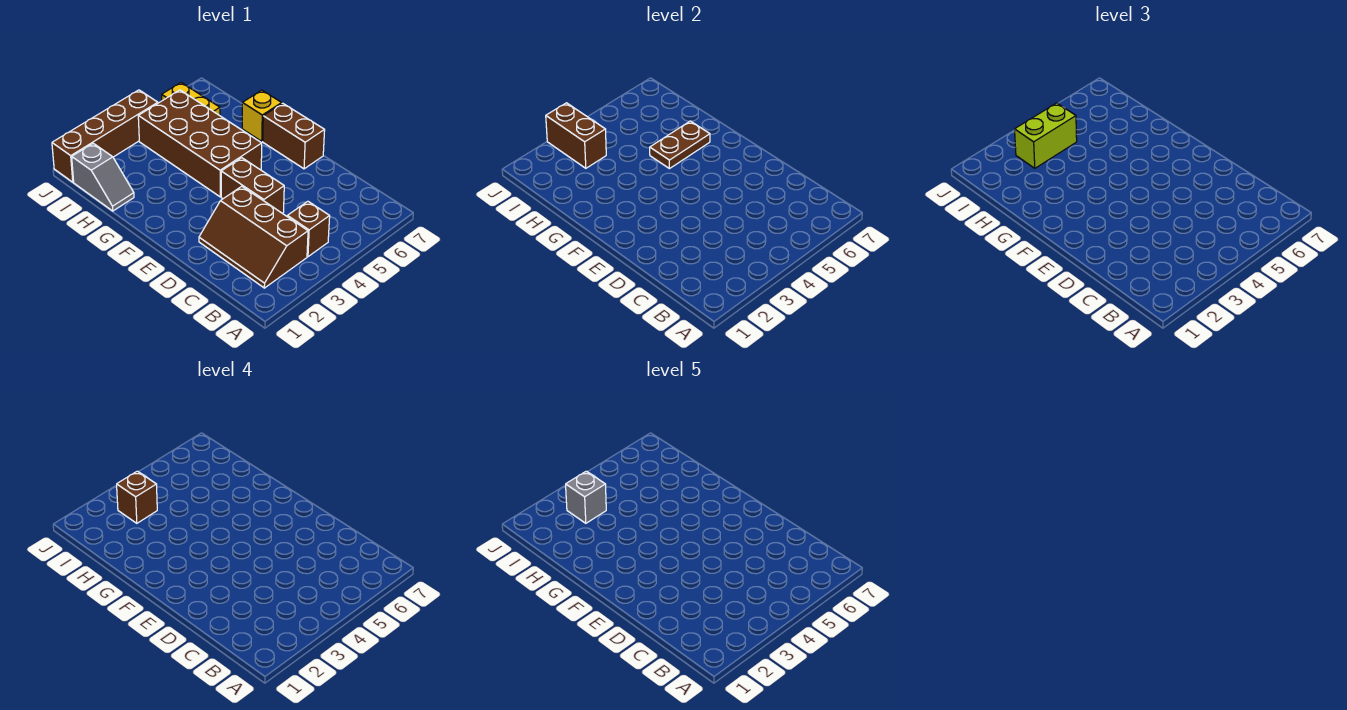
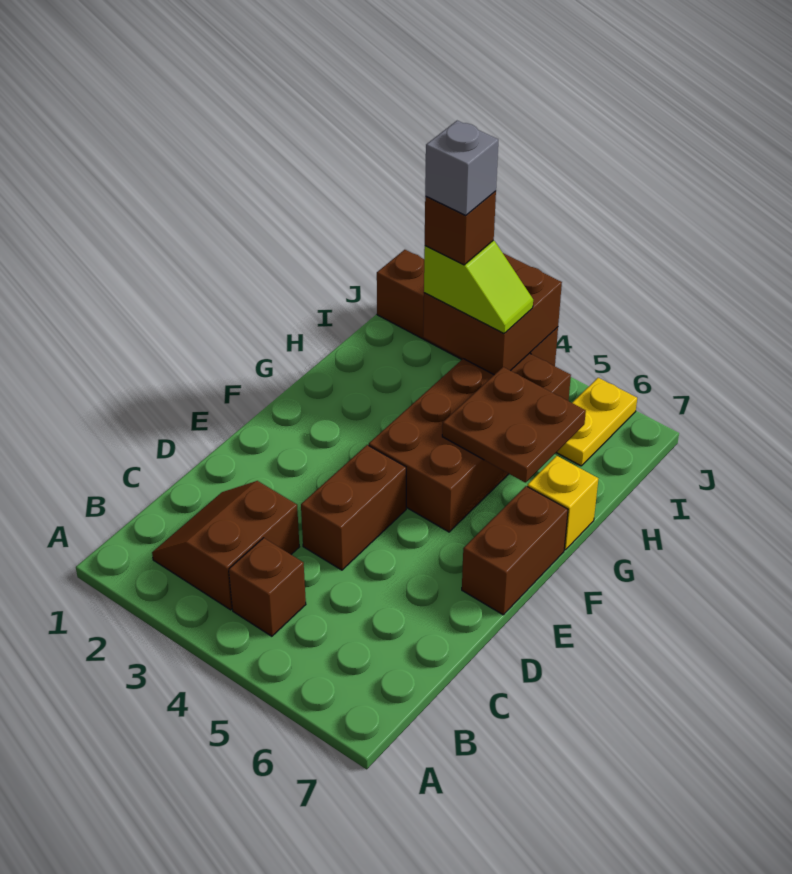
brown 2x3 slope [199,186,308,288] -> brown 2x2 slope [152,481,299,610]
brown 1x2 plate [650,121,710,169] -> brown 2x2 plate [442,367,586,483]
grey 1x2 slope [72,143,134,211] -> none
brown 1x2 brick [546,103,606,168] -> brown 2x2 brick [423,253,562,375]
lime 1x2 brick [1015,103,1077,168] -> lime 1x2 slope [424,240,533,333]

